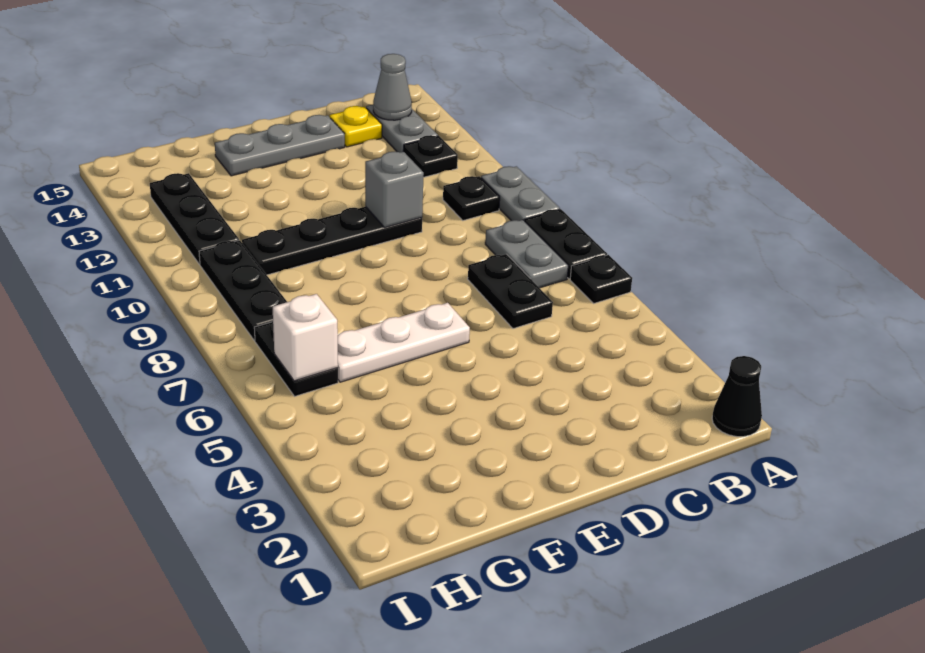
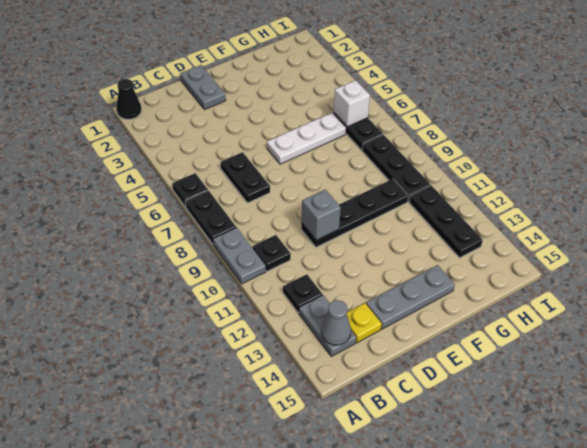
grey 1x2 plate [485,220,568,288] -> grey 1x2 plate moved to [180,65,226,109]

